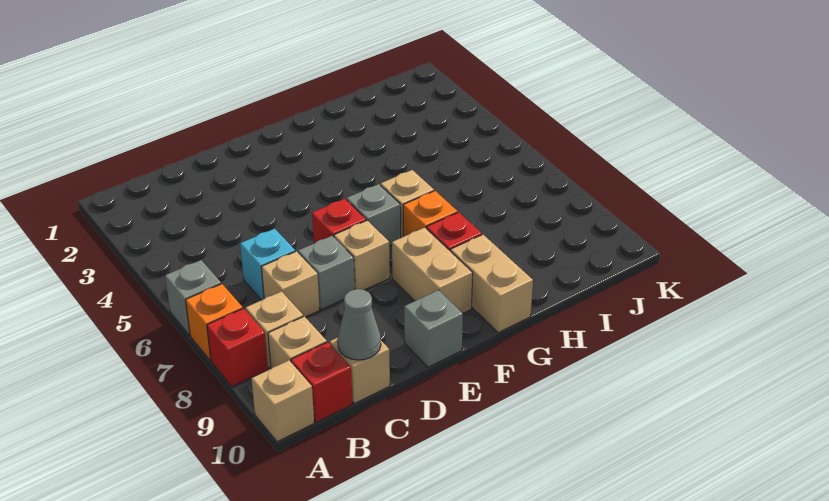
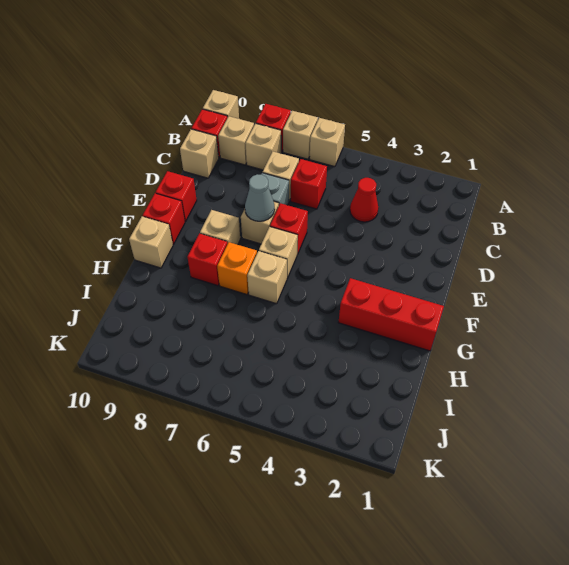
grey 1x1 brick [165,260,221,335] -> tan 1x1 brick [310,118,345,167]
orange 1x1 brick [186,284,243,361] -> tan 1x1 brick [283,111,318,159]
none -> red 1x1 cone [350,178,378,222]
cyan 1x1 brick [240,229,295,300] -> red 1x1 brick [291,159,327,209]
grey 1x1 cone [338,289,381,360] -> grey 1x1 cone moved to [245,174,275,221]
grey 1x1 brick [404,290,463,367] -> red 1x1 brick [156,171,197,222]
grey 1x1 brick [347,184,401,246] -> tan 1x1 brick [259,227,298,278]
tan 1x2 brick [392,227,473,313] -> tan 1x1 brick [200,210,240,245]
none -> red 1x1 brick [143,193,185,244]
none -> red 1x3 brick [338,278,444,351]
tan 1x2 brick [451,235,533,333] -> tan 1x1 brick [129,216,173,268]

